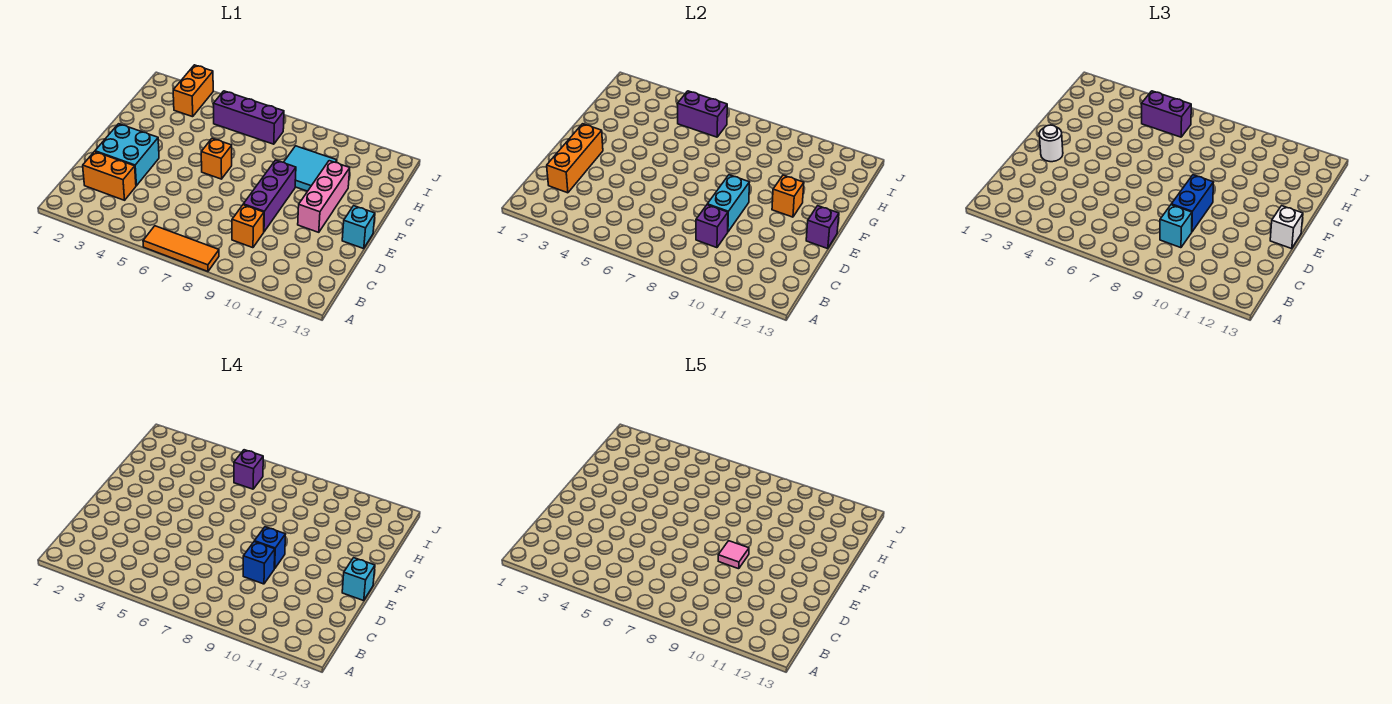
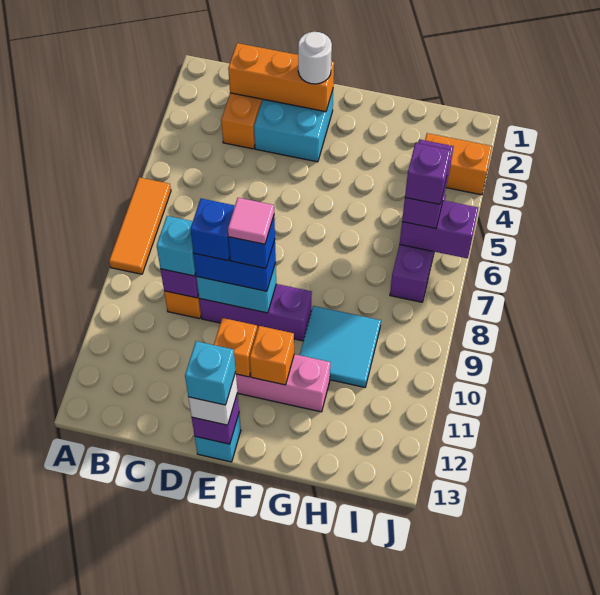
orange 1x1 brick [201,138,232,179] -> orange 1x1 brick moved to [214,318,257,377]
purple 1x2 brick [677,91,727,137] -> purple 1x2 brick turned to [400,200,478,258]

